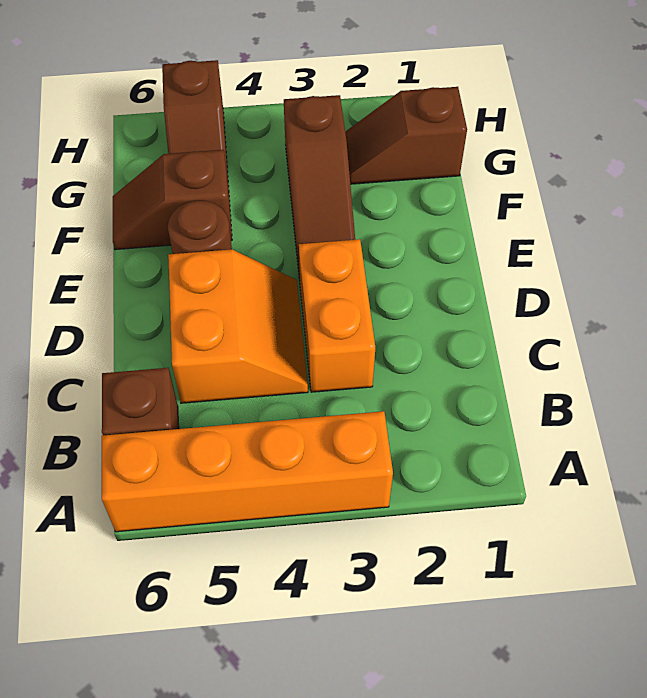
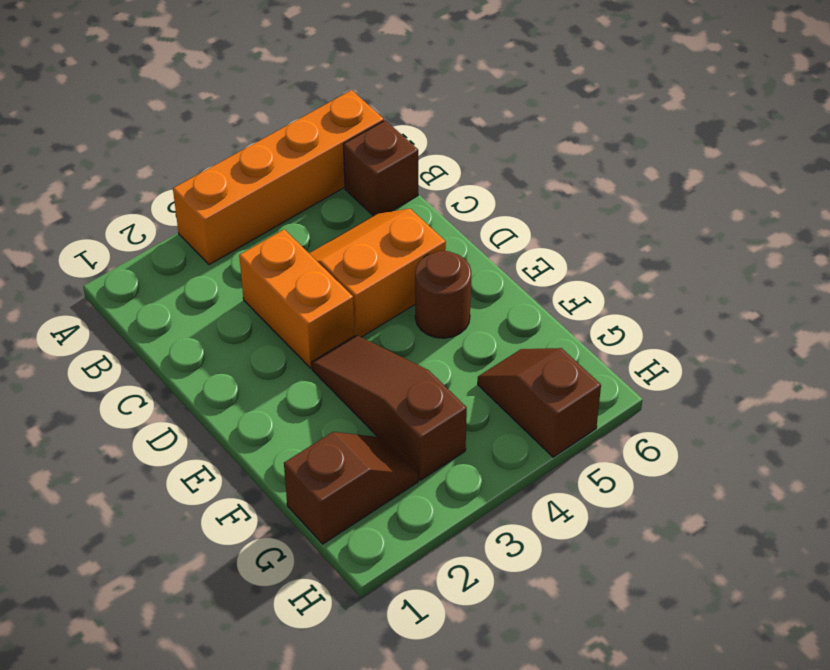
orange 2x2 slope [168,249,308,403] -> orange 2x2 slope turned to [309,209,446,337]
brown 1x2 slope [113,150,232,250] -> none

